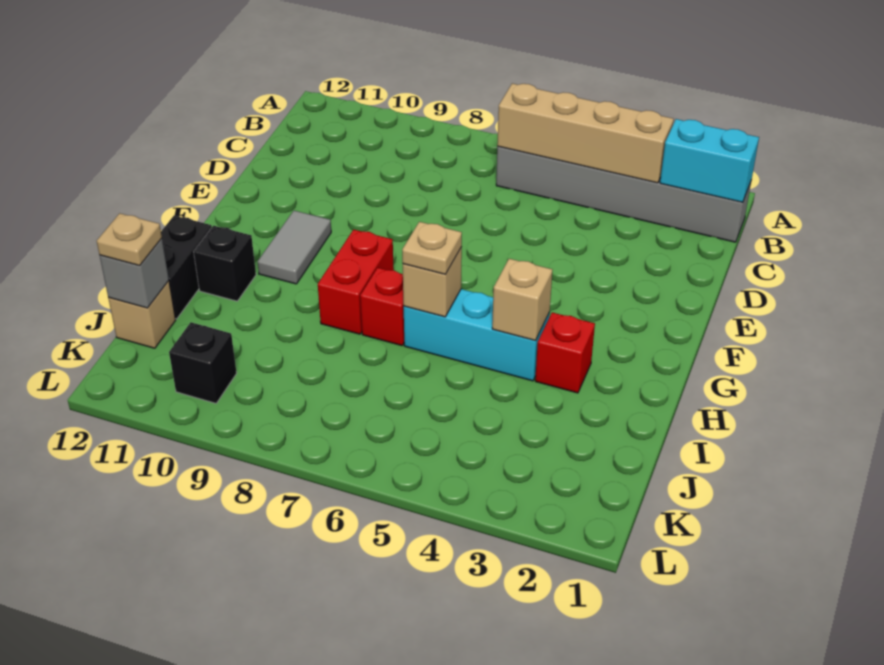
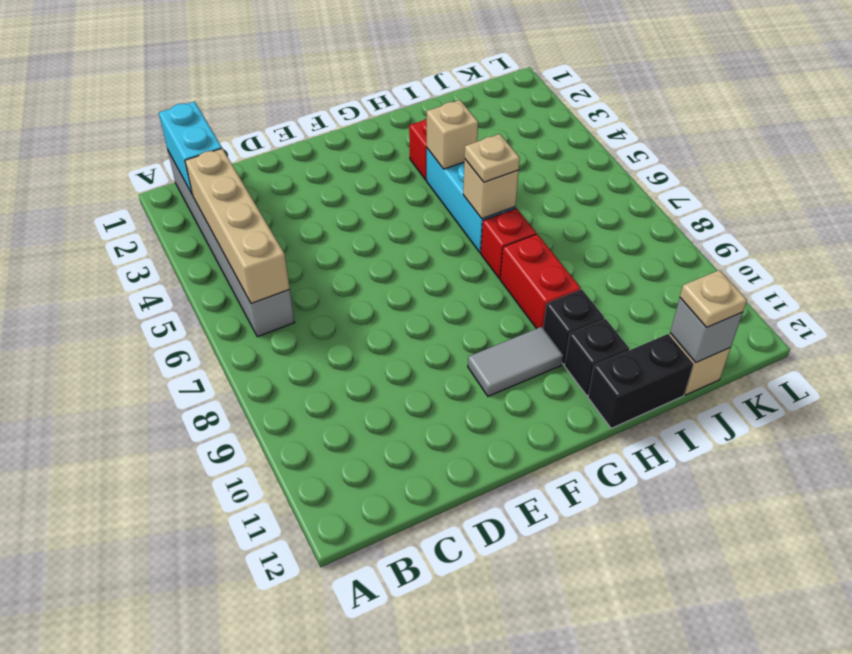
red 1x2 brick [318,230,394,334] -> red 1x2 brick turned to [500,234,581,329]
black 1x1 brick [169,322,237,403] -> black 1x1 brick moved to [543,289,604,364]

